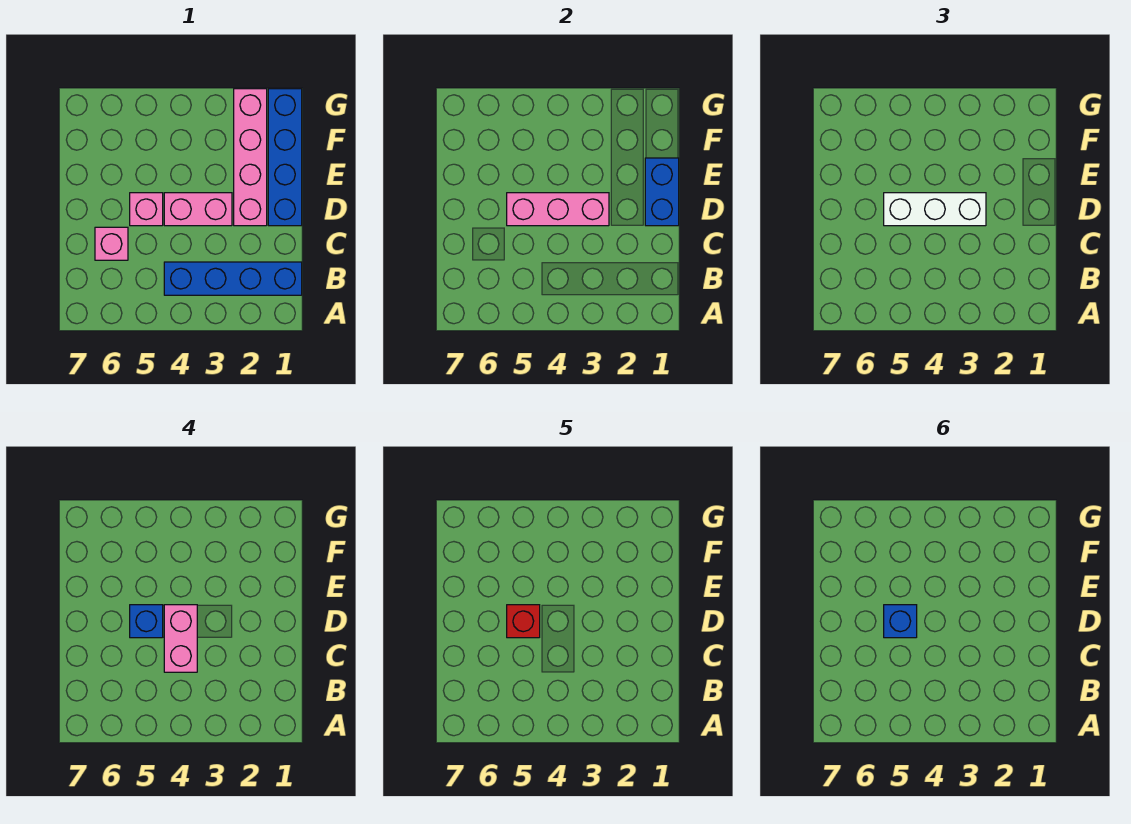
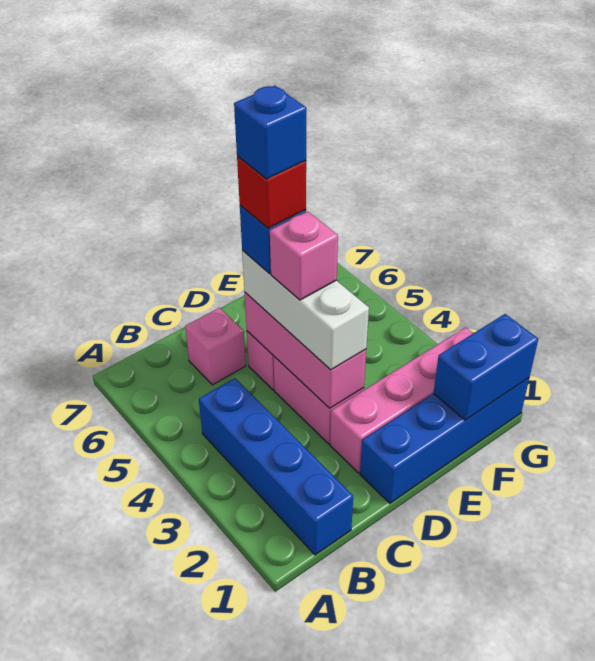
pink 1x2 brick [164,605,197,672] -> pink 1x1 brick [270,211,338,300]
blue 1x2 brick [645,158,679,226] -> blue 1x2 brick moved to [434,314,538,420]

